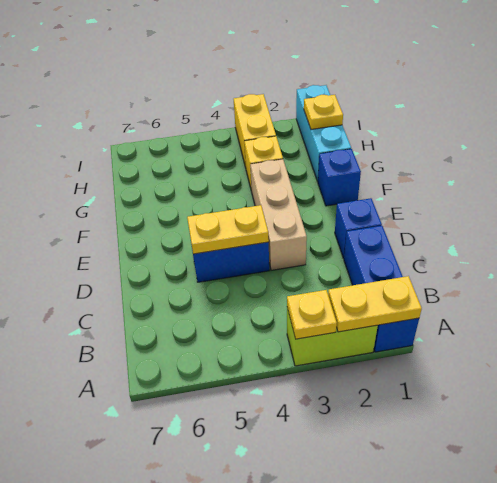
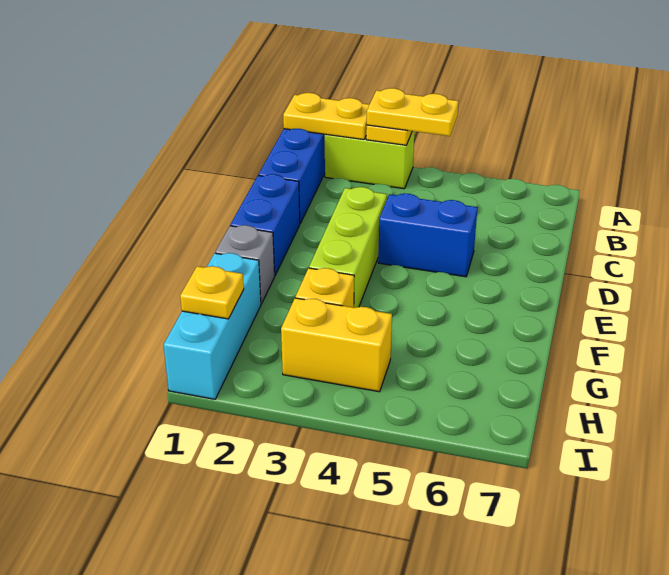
blue 1x1 brick [335,198,382,258] -> blue 1x2 brick [230,174,300,275]
tan 1x3 brick [250,159,307,270] -> lime 1x3 brick [309,187,387,308]
yellow 1x2 plate [187,205,269,254] -> yellow 1x2 plate moved to [367,88,459,136]
blue 1x1 brick [318,149,361,206] -> grey 1x1 brick [215,225,275,304]
yellow 1x2 brick [234,94,276,168] -> yellow 1x2 brick turned to [281,298,392,392]

